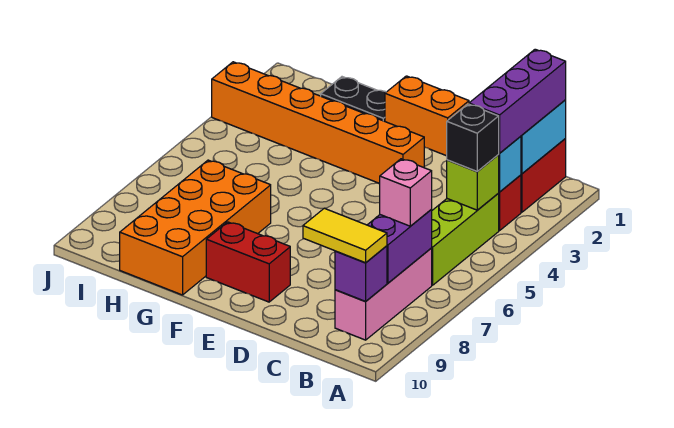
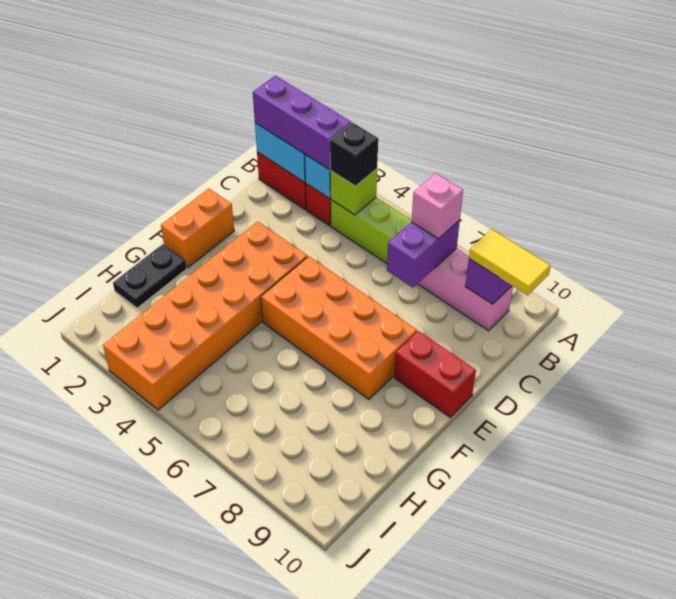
purple 1x2 brick [368,210,432,283] -> purple 1x2 brick turned to [387,220,460,288]
yellow 1x2 tile [303,208,387,263] -> yellow 1x2 tile turned to [469,229,551,295]
orange 1x6 brick [212,62,424,183] -> orange 2x6 brick [103,222,307,410]
red 1x2 brick [206,222,290,302] -> red 1x2 brick turned to [394,331,476,417]
orange 2x4 brick [120,160,271,295] -> orange 2x4 brick moved to [261,256,417,399]

